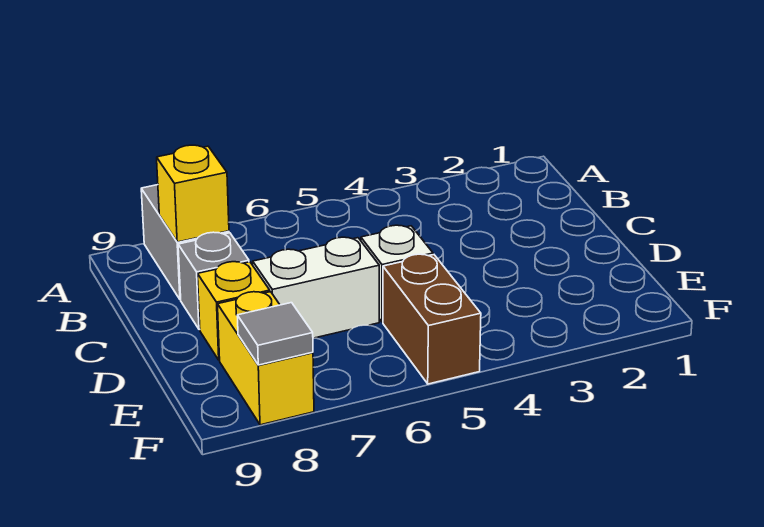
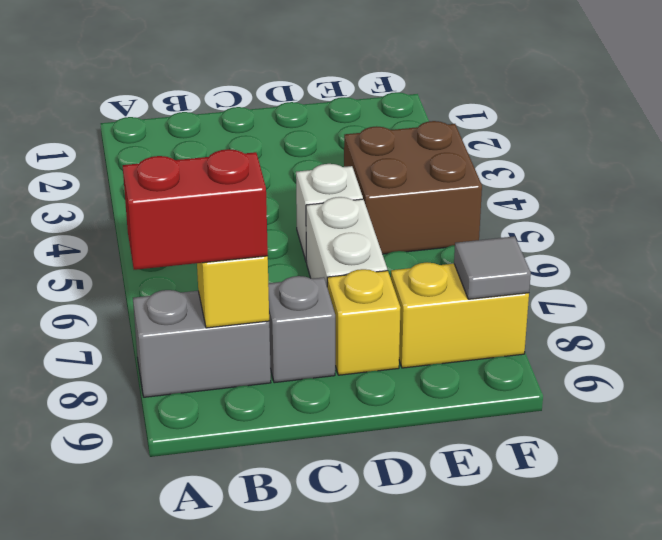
none -> red 1x2 brick [123,149,268,270]
brown 1x2 brick [383,254,481,384] -> brown 2x2 brick [344,121,482,254]

